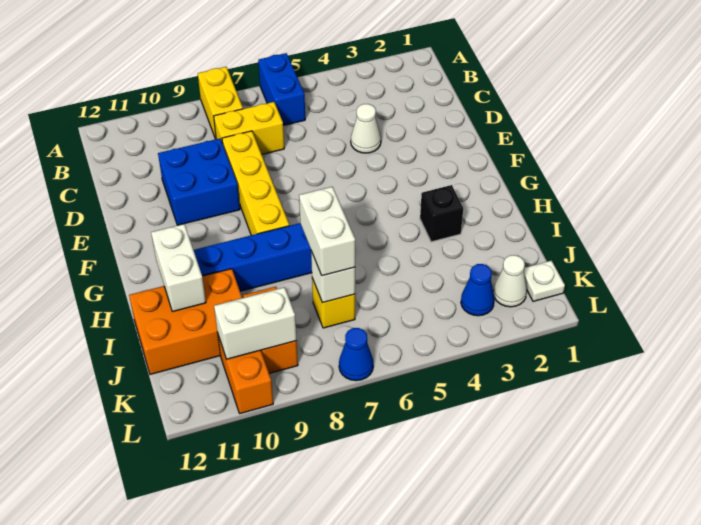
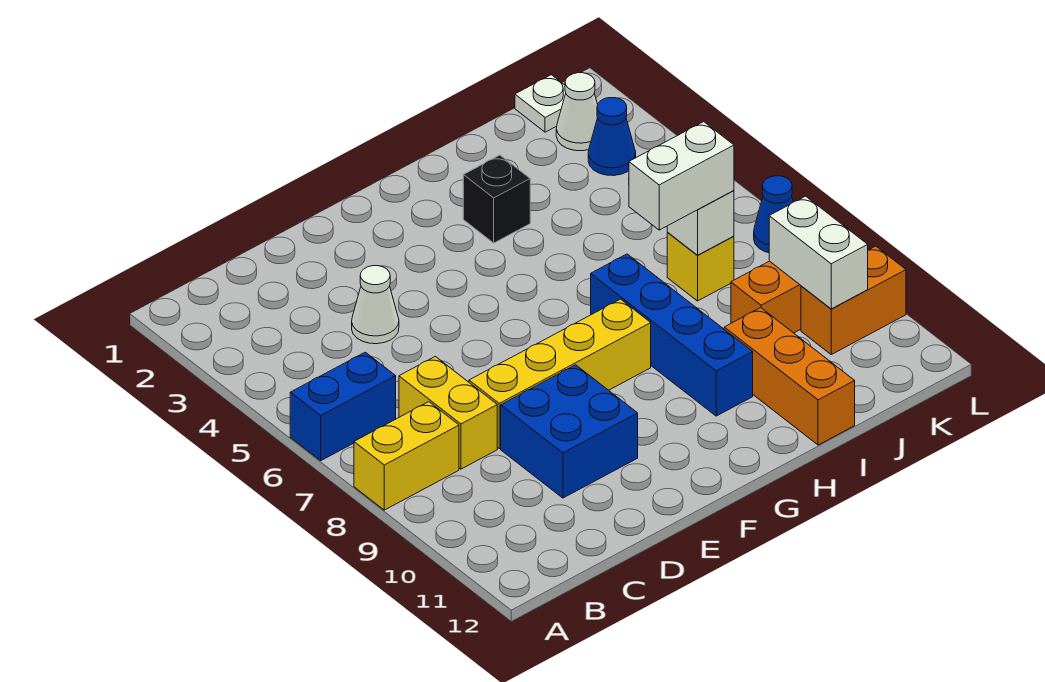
white 1x2 brick [151,224,206,312] -> none
orange 2x3 brick [129,269,242,374] -> orange 1x3 brick [724,308,855,445]

